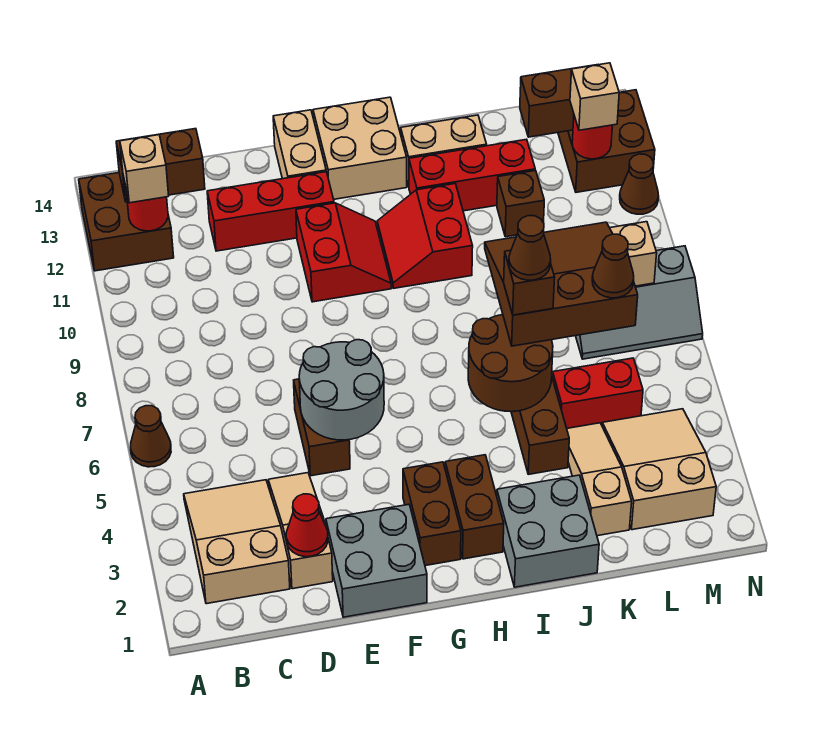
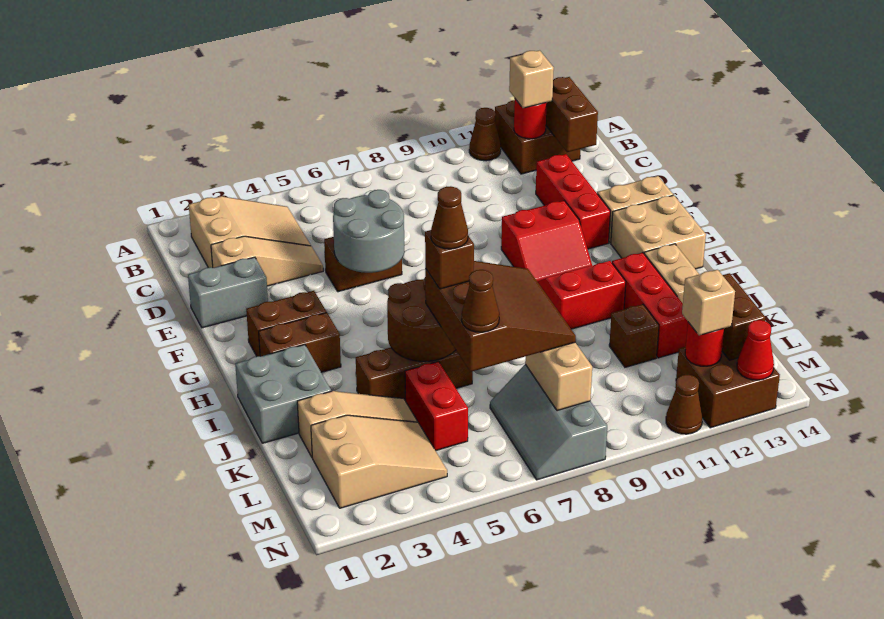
brown 1x1 cone [131,406,171,467] -> brown 1x1 cone moved to [469,108,501,161]
red 1x1 cone [286,494,328,557] -> red 1x1 cone moved to [737,320,774,380]
grey 2x2 brick [326,505,427,617] -> grey 1x2 brick [188,257,268,328]

